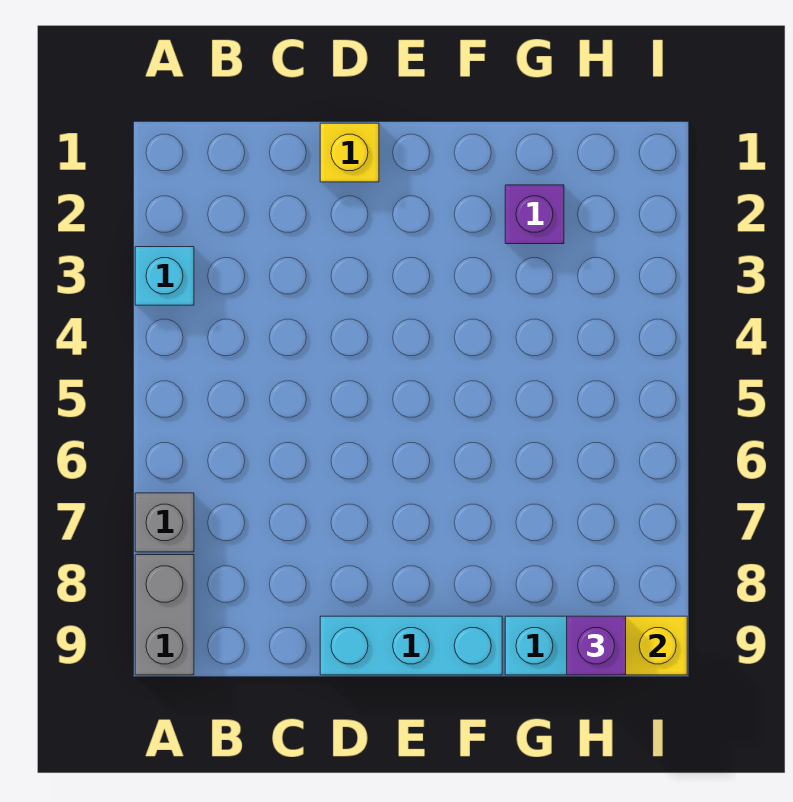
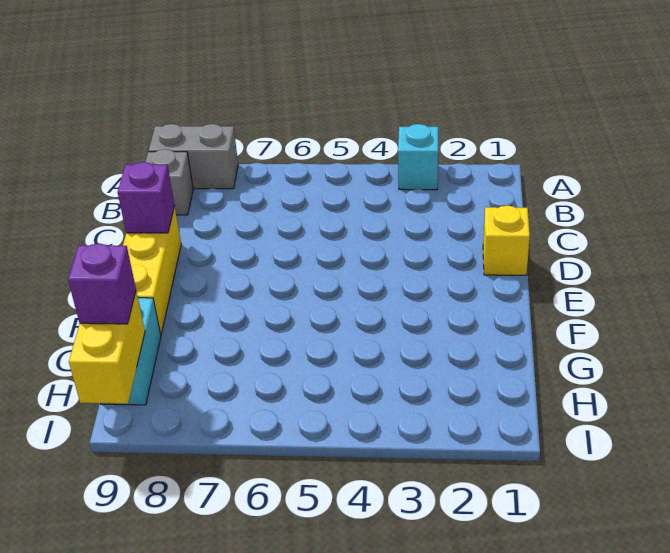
grey 1x1 brick [135,493,194,552] -> grey 1x1 brick moved to [145,149,193,215]
cyan 1x3 brick [320,616,502,675] -> yellow 1x3 brick [123,207,181,335]
purple 1x1 brick [505,185,564,244] -> purple 1x1 brick moved to [118,162,175,233]

